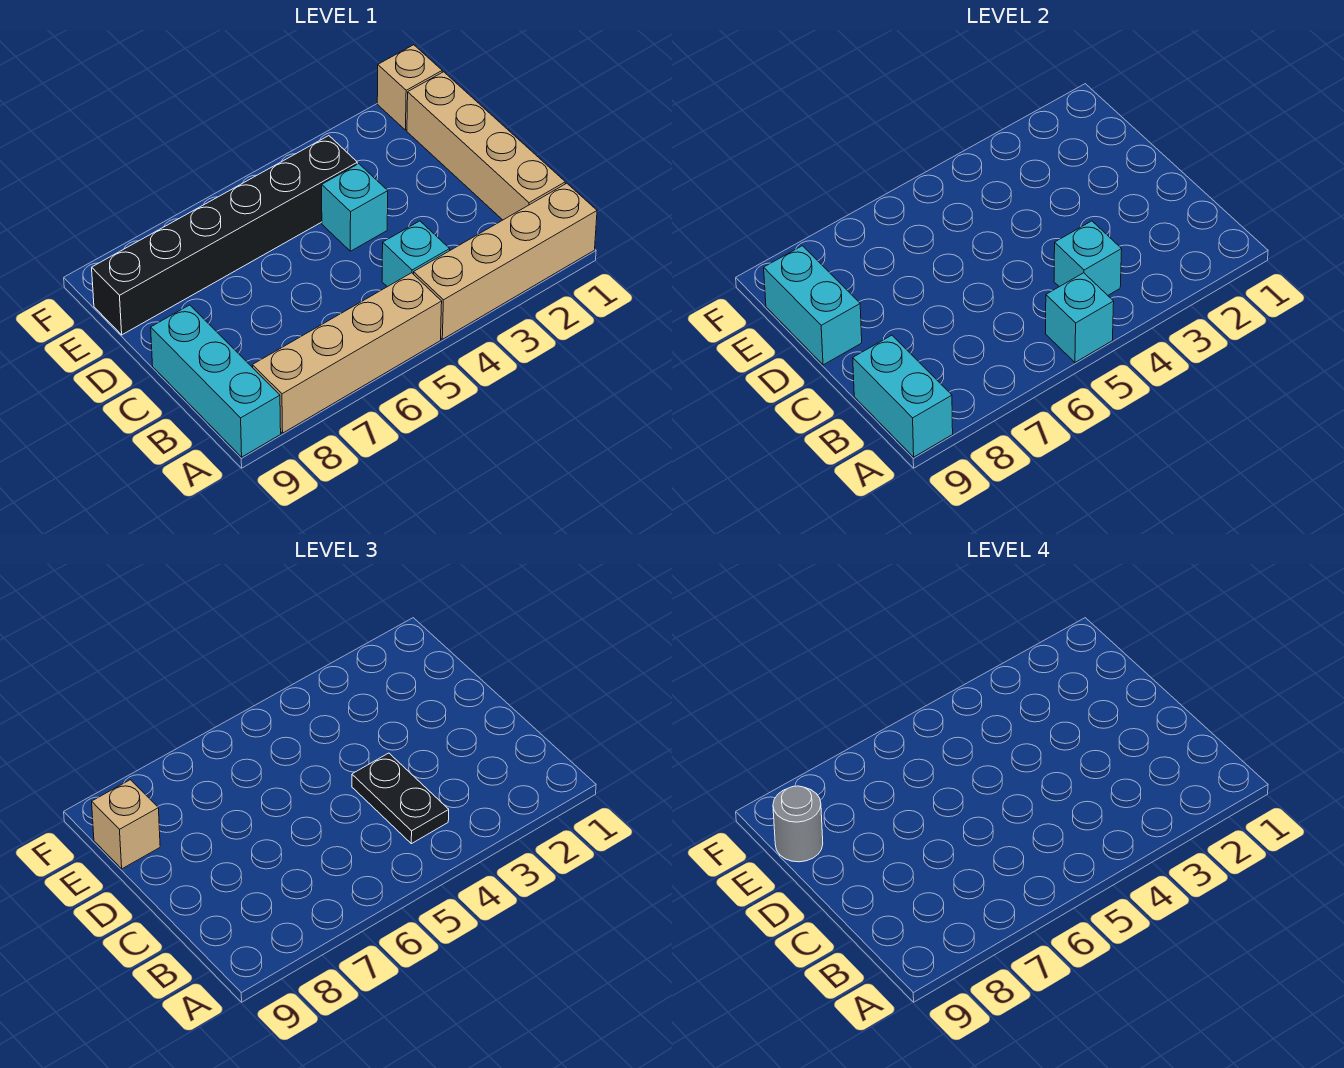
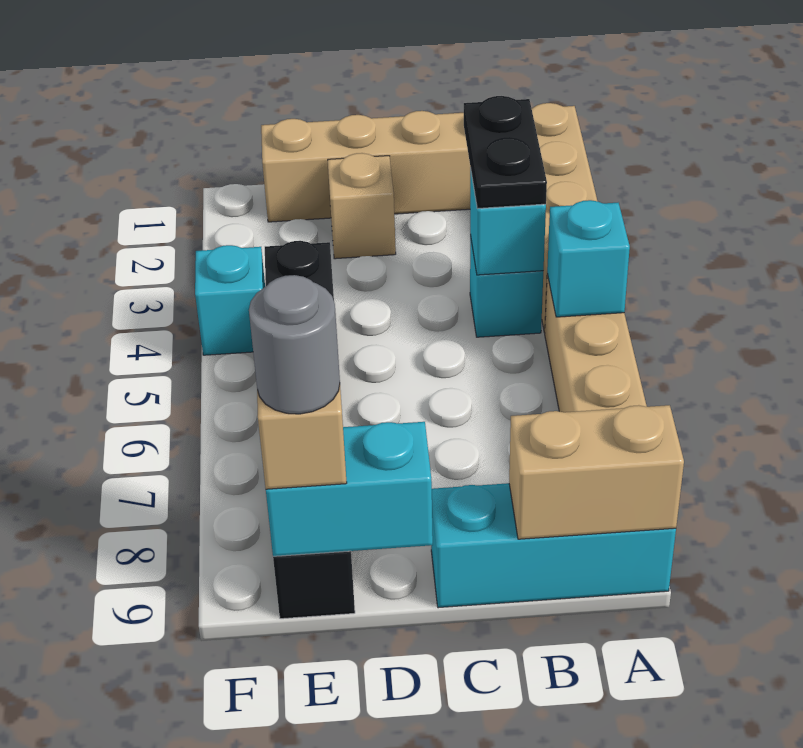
cyan 1x2 brick [853,335,953,457] -> tan 1x2 brick [509,405,684,539]
black 1x2 plate [352,753,449,844] -> black 1x2 plate turned to [464,96,547,209]
cyan 1x1 brick [322,164,388,251] -> cyan 1x1 brick moved to [195,245,265,355]
tan 1x1 brick [377,45,442,130] -> tan 1x1 brick moved to [328,153,396,259]

